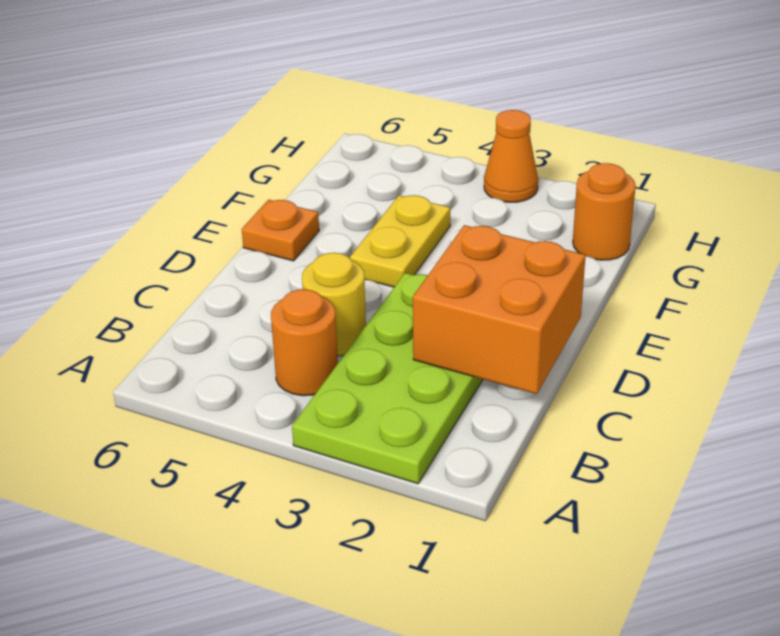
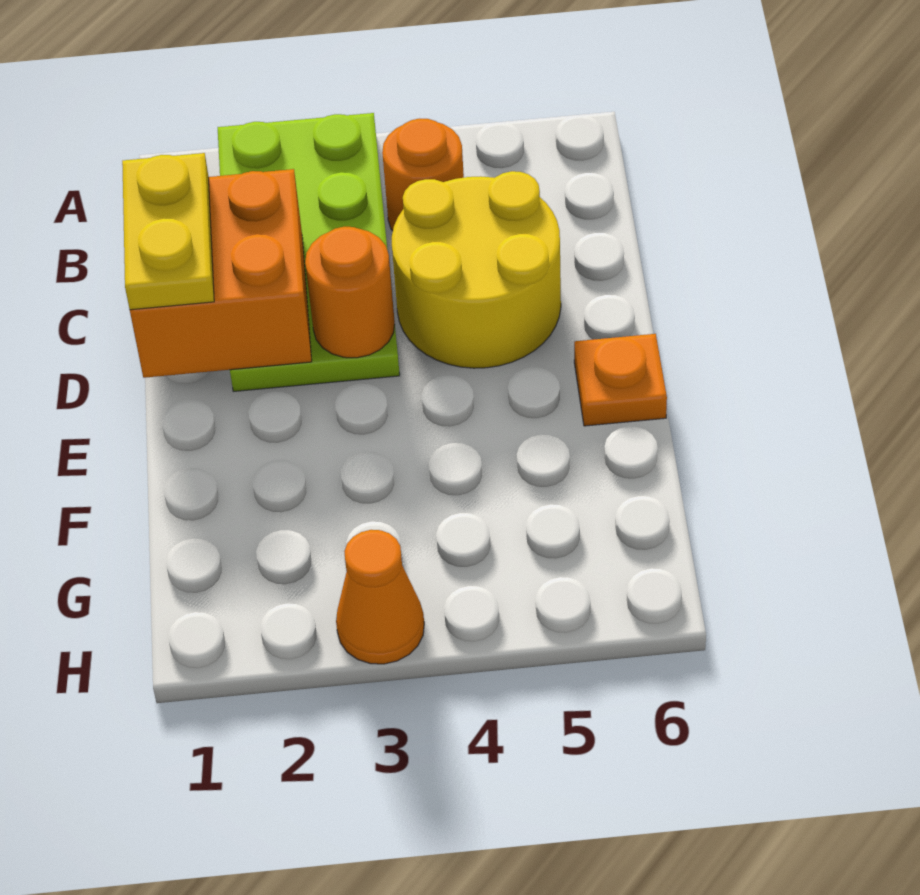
yellow 1x1 round brick [302,253,366,356] -> yellow 2x2 round brick [392,171,561,368]
yellow 1x2 plate [350,195,450,287] -> yellow 1x2 plate moved to [122,153,214,310]
orange 1x1 round brick [573,163,636,260] -> orange 1x1 round brick moved to [305,227,395,358]

